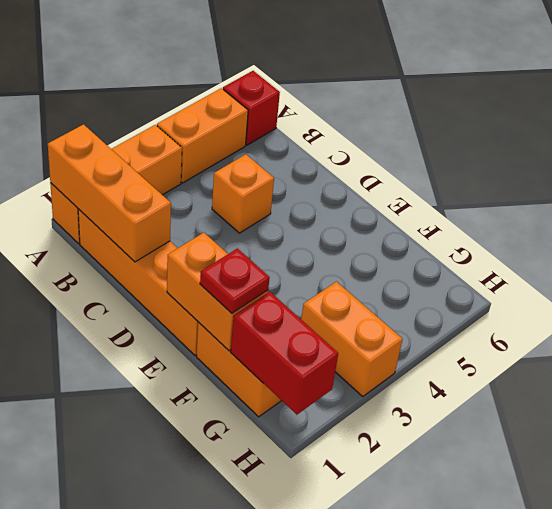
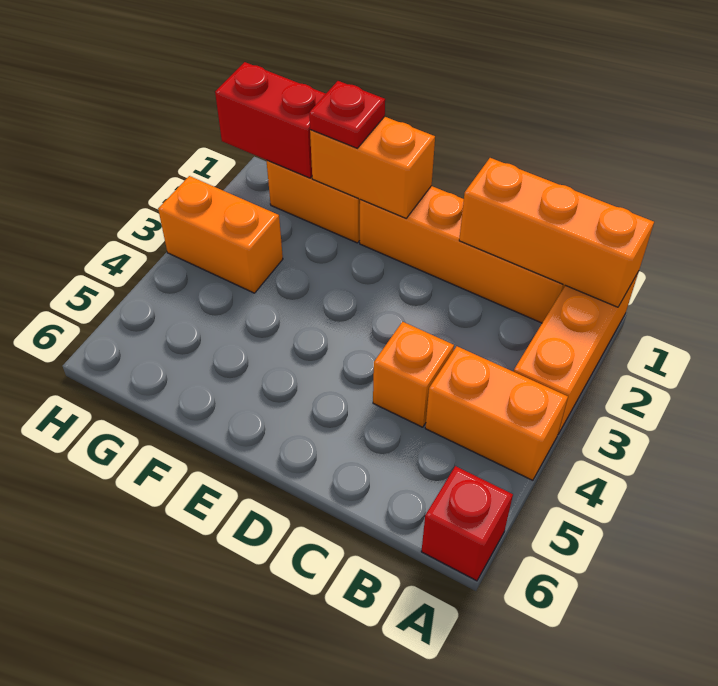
orange 1x2 brick [157,88,248,183] -> orange 1x2 brick turned to [425,346,568,480]

